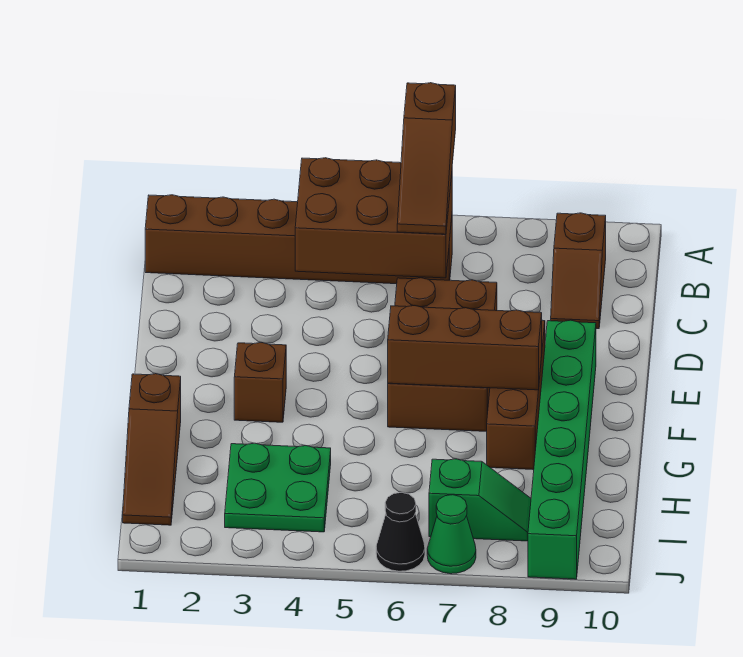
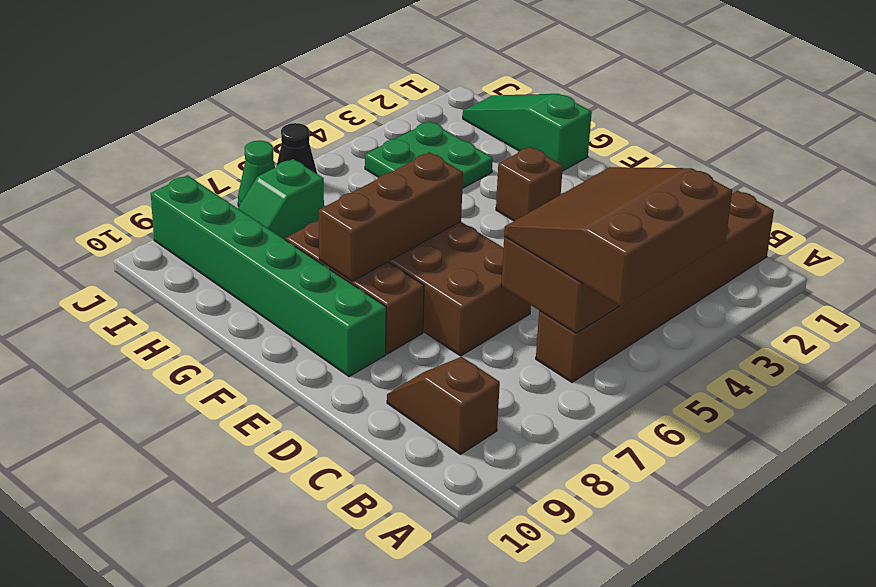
brown 1x3 slope [397,83,456,234] -> brown 3x3 slope [504,167,732,307]
brown 1x3 slope [123,374,181,525] -> green 1x3 slope [463,94,592,171]

